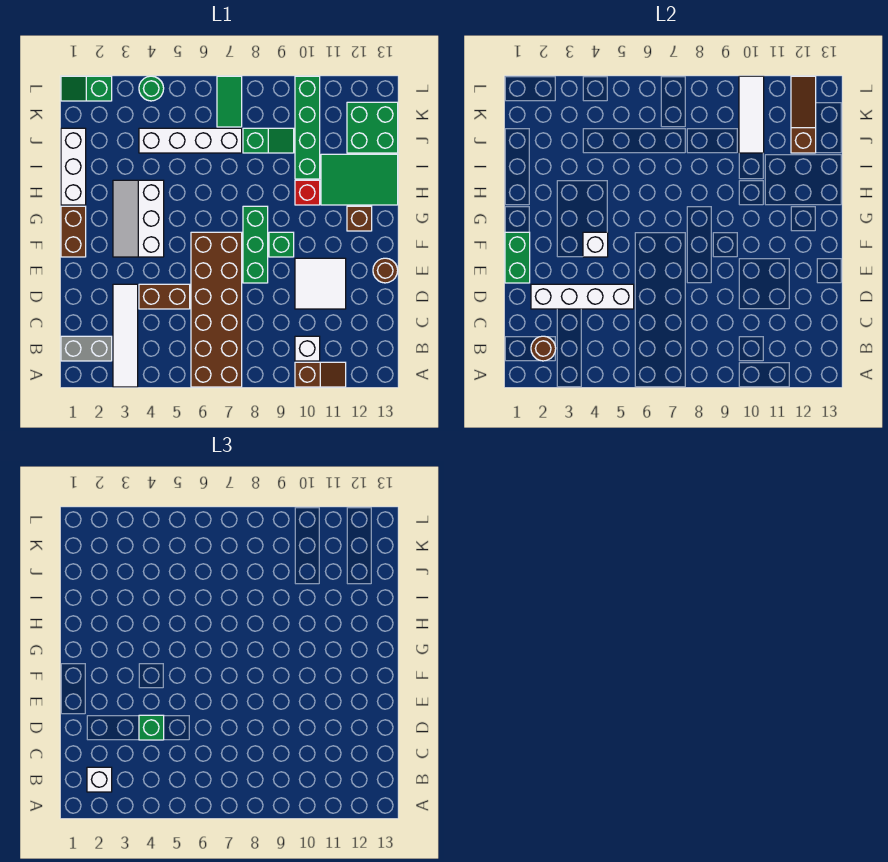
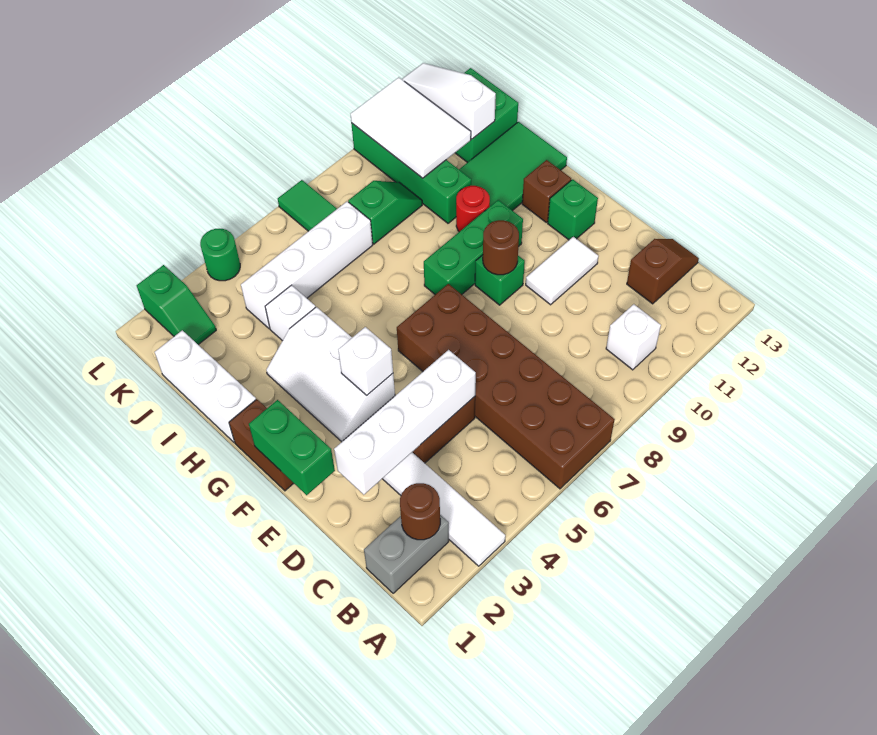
brown 1x2 slope [295,362,346,387] -> brown 1x2 slope moved to [627,239,699,304]
white 1x1 brick [87,767,112,792] -> white 1x1 brick moved to [265,285,316,341]
green 1x1 brick [139,715,164,740] -> green 1x1 brick moved to [548,179,598,240]
white 2x2 tile [295,258,346,309] -> white 1x2 tile [526,237,598,305]
green 1x3 brick [243,206,268,283] -> green 1x3 brick turned to [424,200,523,295]
brown 1x1 round brick [373,258,398,283] -> brown 1x1 round brick moved to [483,220,519,275]
red 1x1 brick [295,180,320,205] -> red 1x1 round brick [456,186,490,232]
white 1x3 tile [739,76,764,153] -> white 2x3 tile [351,77,471,178]
brown 1x3 slope [791,76,816,153] -> white 1x3 slope [402,63,496,139]
green 1x2 slope [61,76,112,101] -> green 1x2 slope turned to [137,265,216,345]

